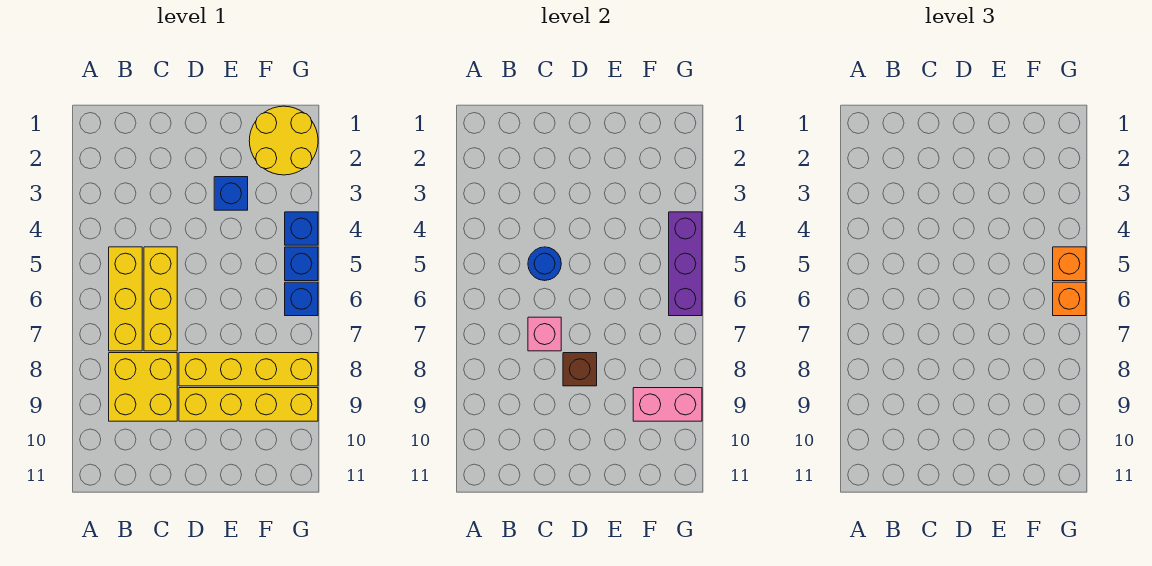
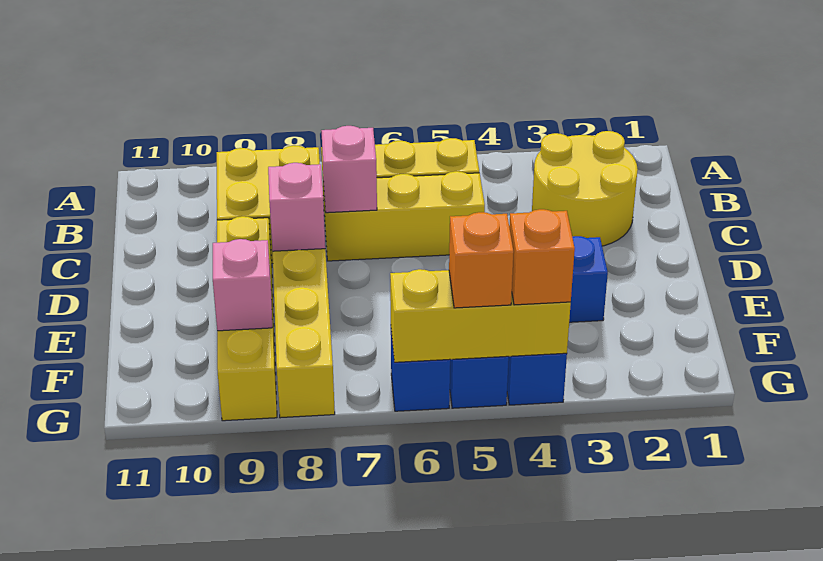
blue 1x1 round brick [528,247,561,281] -> none
brown 1x1 brick [563,353,597,386] -> pink 1x1 brick [268,163,325,251]
yellow 2x2 round brick [249,106,318,175] -> yellow 2x2 round brick moved to [532,131,638,246]
pink 1x2 brick [633,388,702,421] -> pink 1x1 brick [213,239,272,331]
purple 1x3 brick [669,212,702,316] -> yellow 1x3 brick [390,269,571,362]
orange 1x1 brick [1053,282,1086,316] -> orange 1x1 brick moved to [509,209,575,305]

